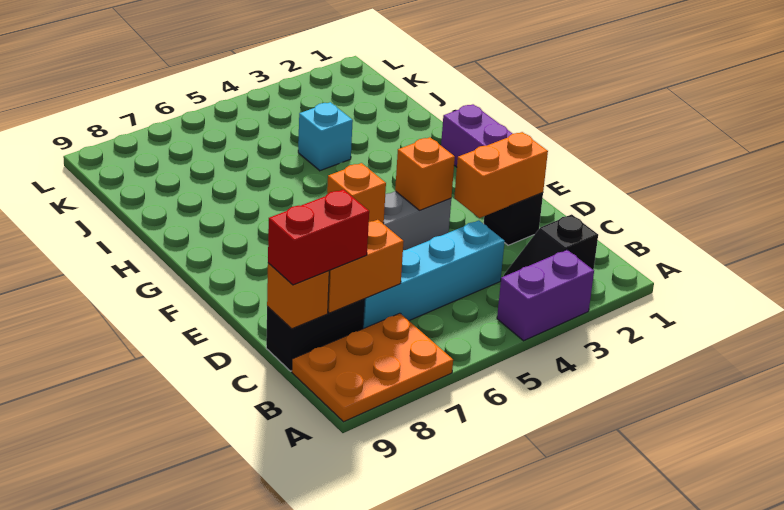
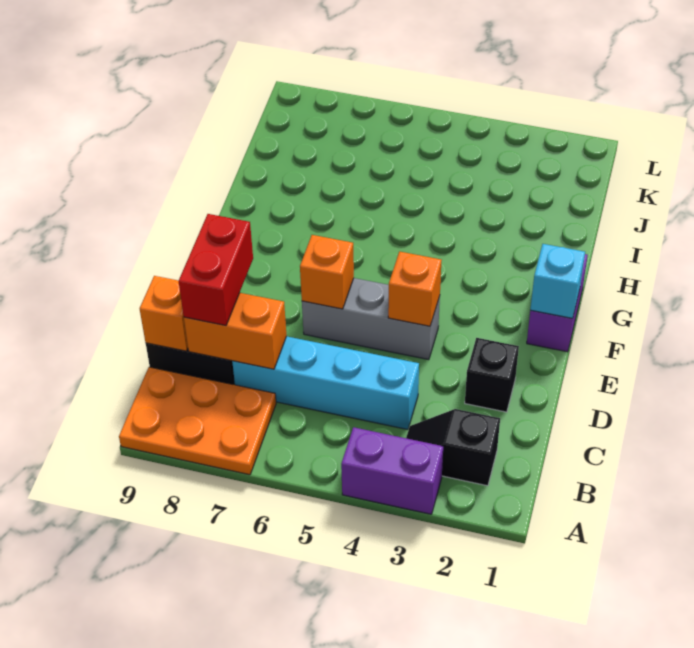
red 1x2 brick [268,189,369,285] -> red 1x2 brick turned to [178,214,253,325]
orange 1x2 brick [454,132,548,218] -> none
cyan 1x1 brick [298,102,353,171] -> cyan 1x1 brick moved to [530,244,585,318]

